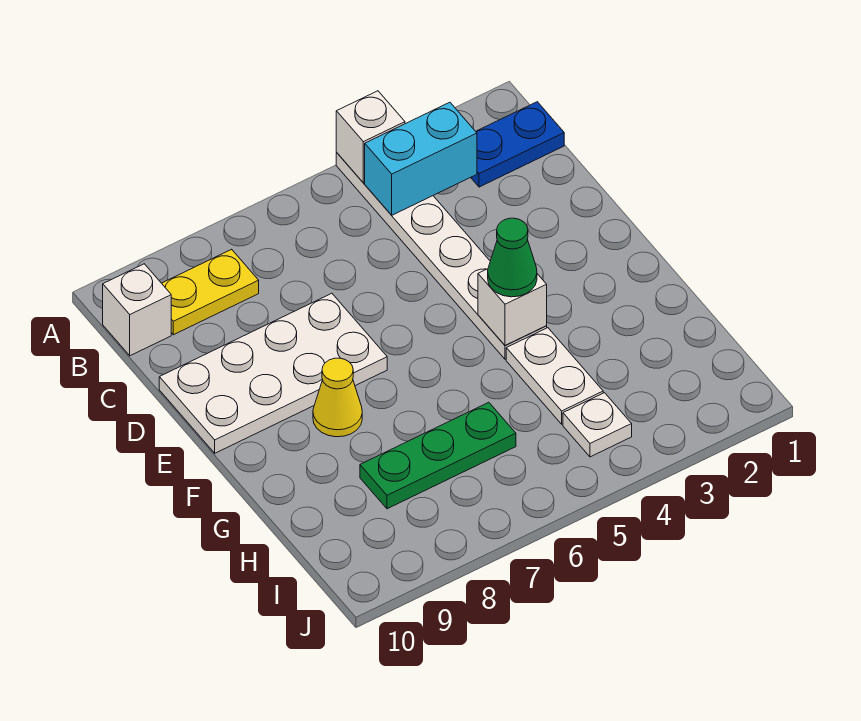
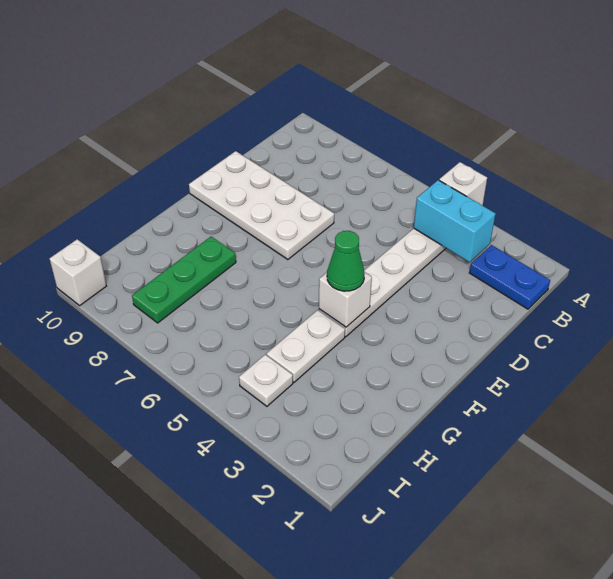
yellow 1x2 plate [162,249,259,335] -> none
white 1x1 brick [103,264,171,356] -> white 1x1 brick moved to [50,239,106,305]
yellow 1x1 cone [313,358,362,437] -> none
green 1x3 plate [360,402,516,509] -> green 1x3 plate turned to [132,237,236,323]

